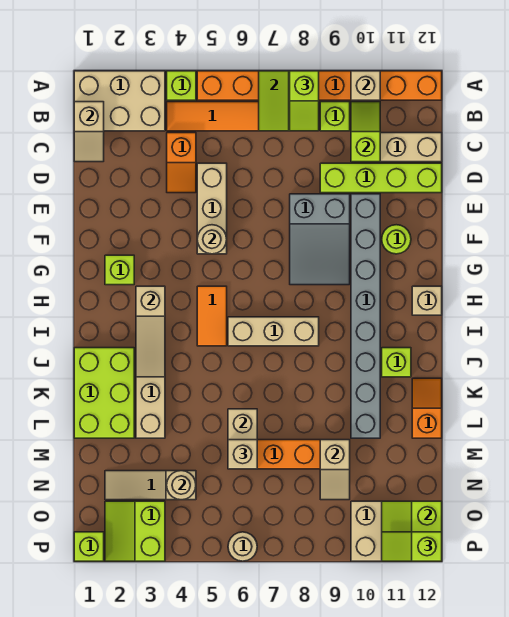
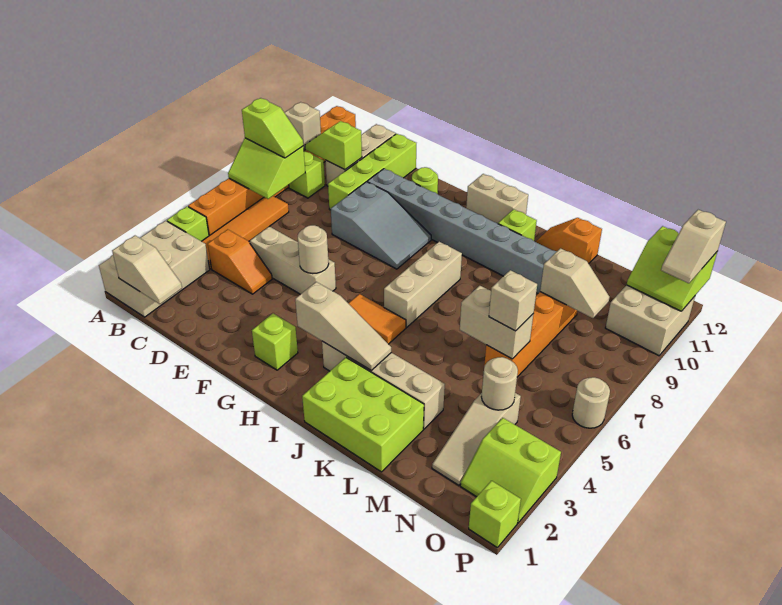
tan 1x1 brick [412,286,442,315] -> tan 1x2 brick [466,174,528,224]
lime 1x2 slope [382,532,442,561] -> tan 1x2 slope [661,210,726,283]

